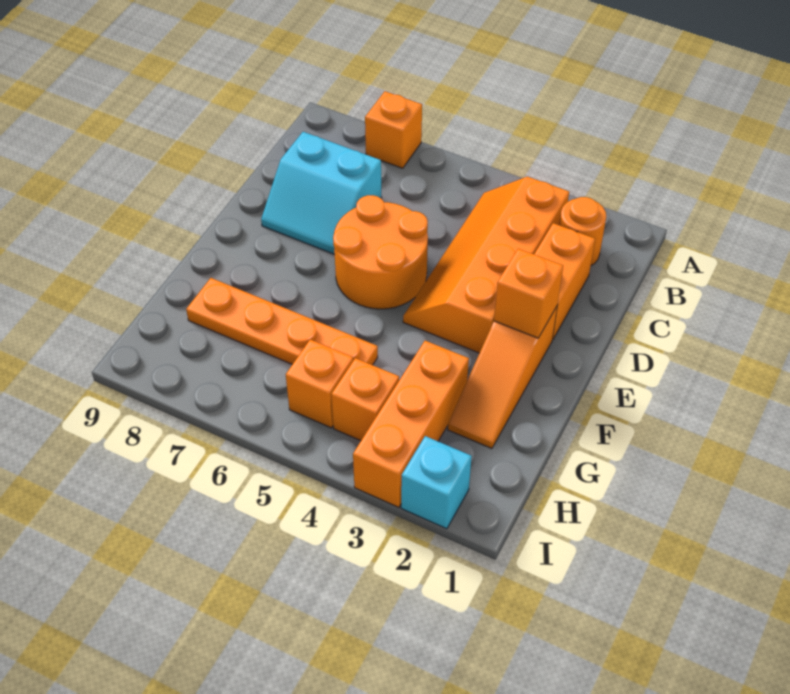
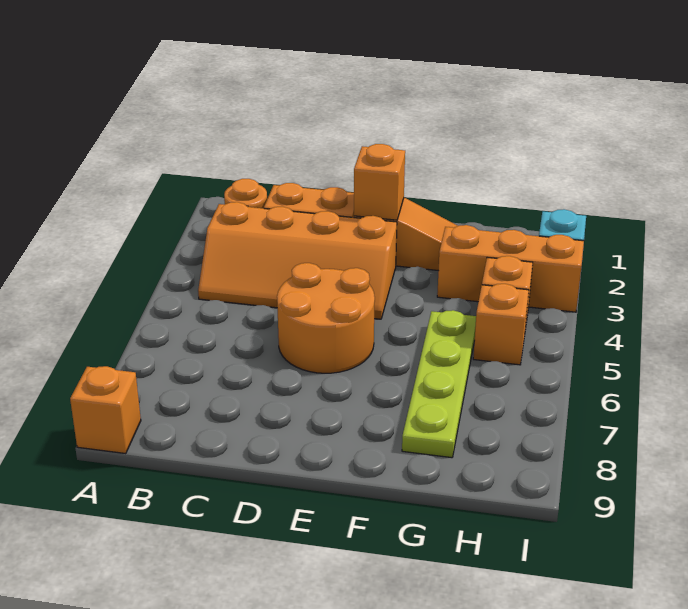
orange 1x1 brick [365,91,422,168] -> orange 1x1 brick moved to [70,366,141,454]
cyan 2x2 slope [261,132,382,254] -> none
orange 1x4 plate [186,278,378,365] -> lime 1x4 plate [402,310,476,458]

